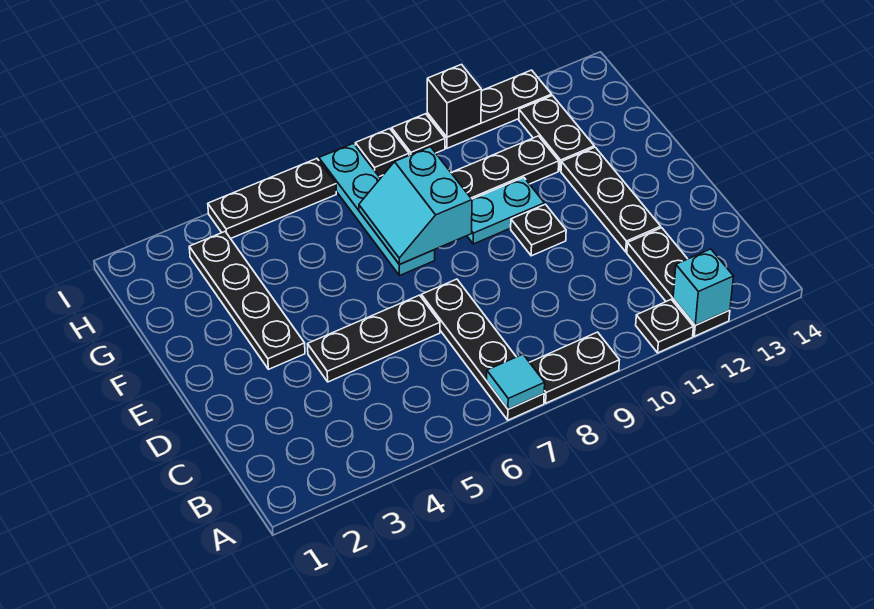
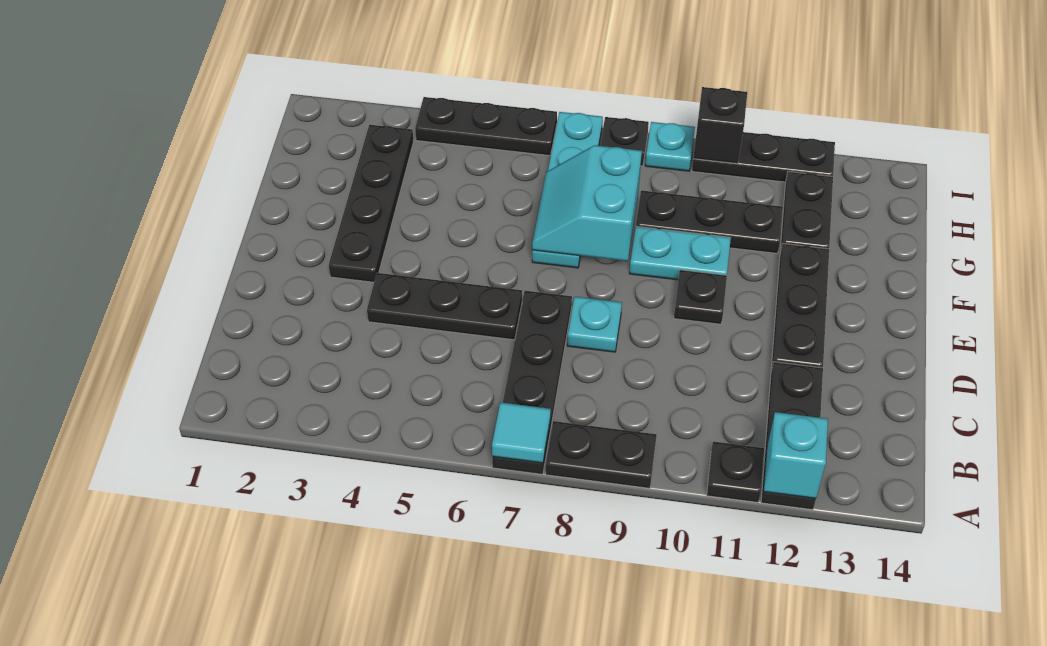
none -> cyan 1x1 plate [567,297,622,352]
black 1x1 plate [392,114,445,155] -> cyan 1x1 plate [645,122,695,171]

